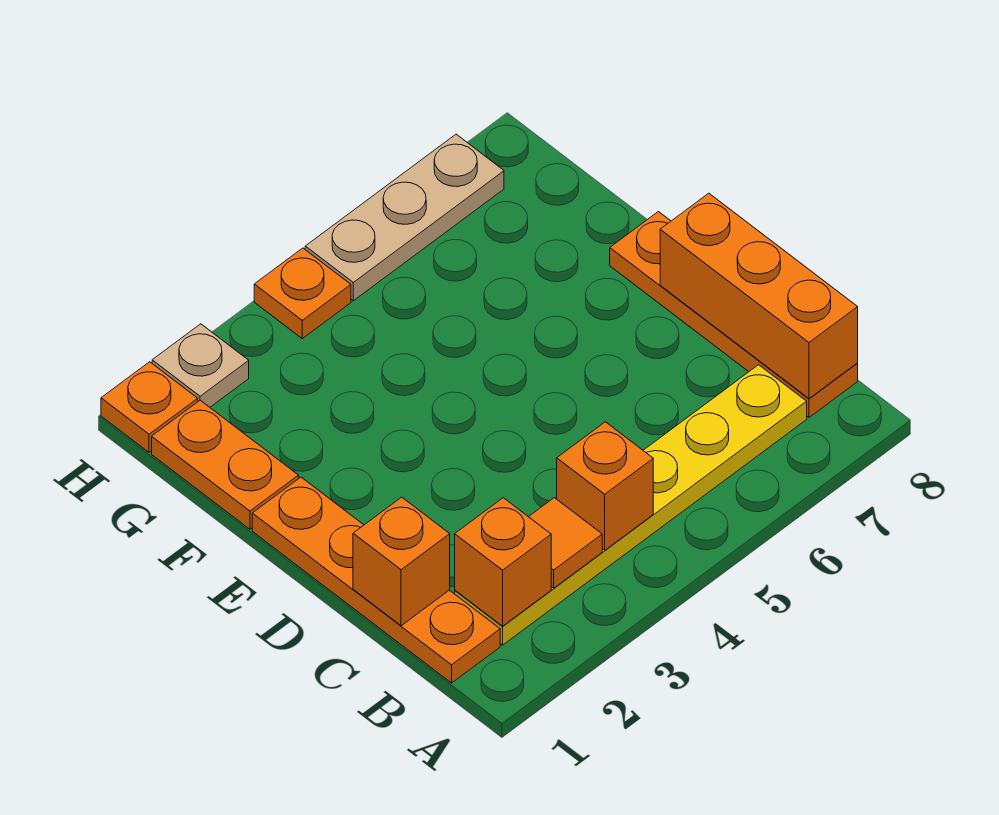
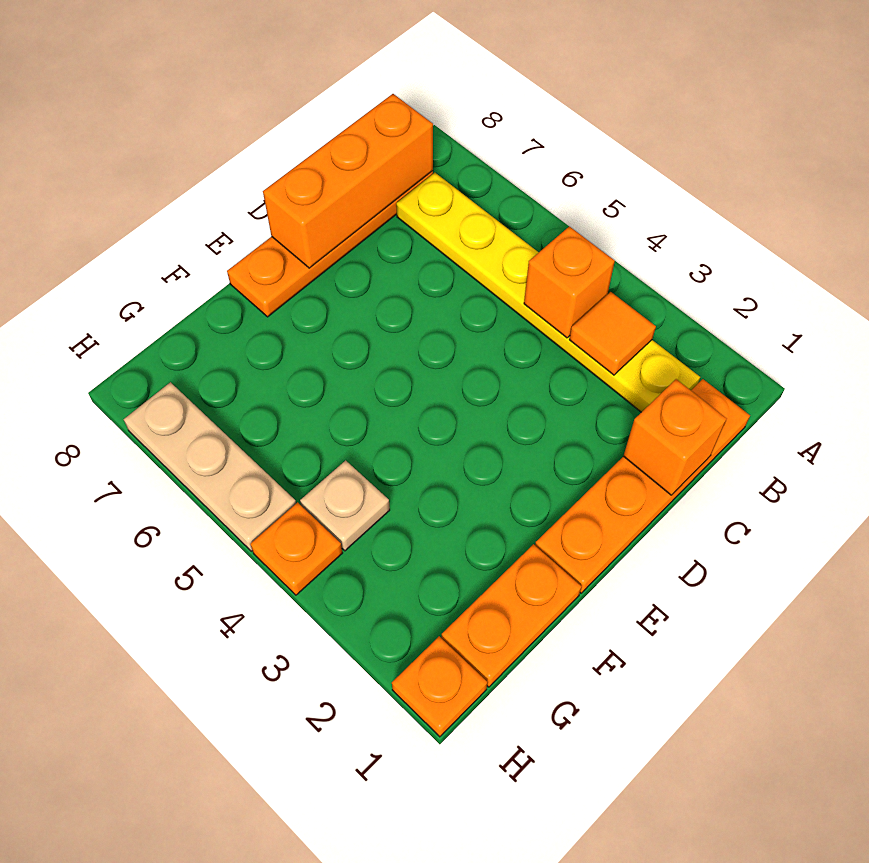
orange 1x1 brick [455,498,551,626] -> none
tan 1x1 plate [152,324,249,407] -> tan 1x1 plate moved to [300,460,390,551]

